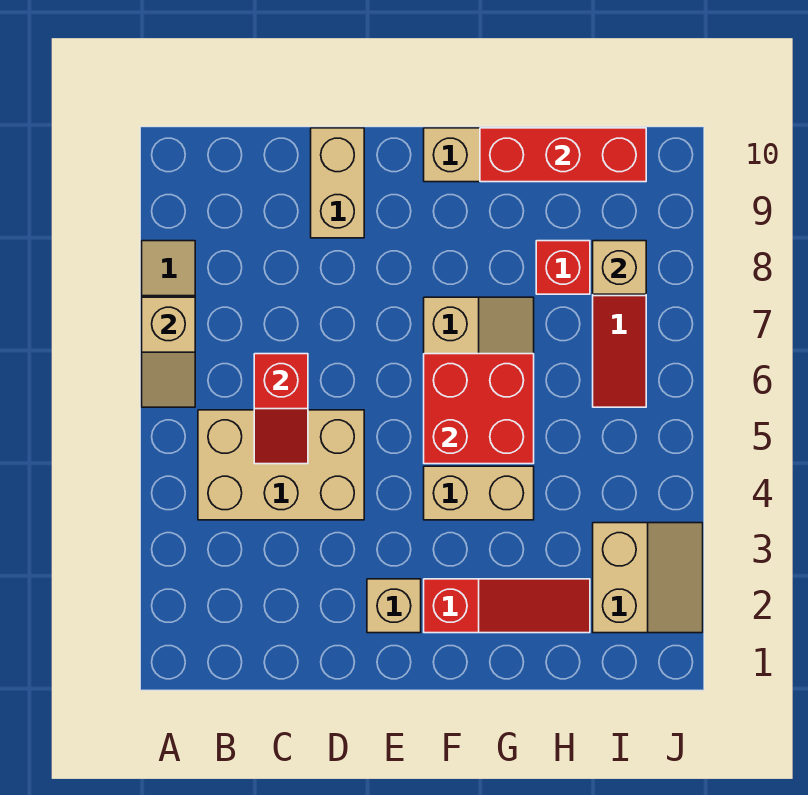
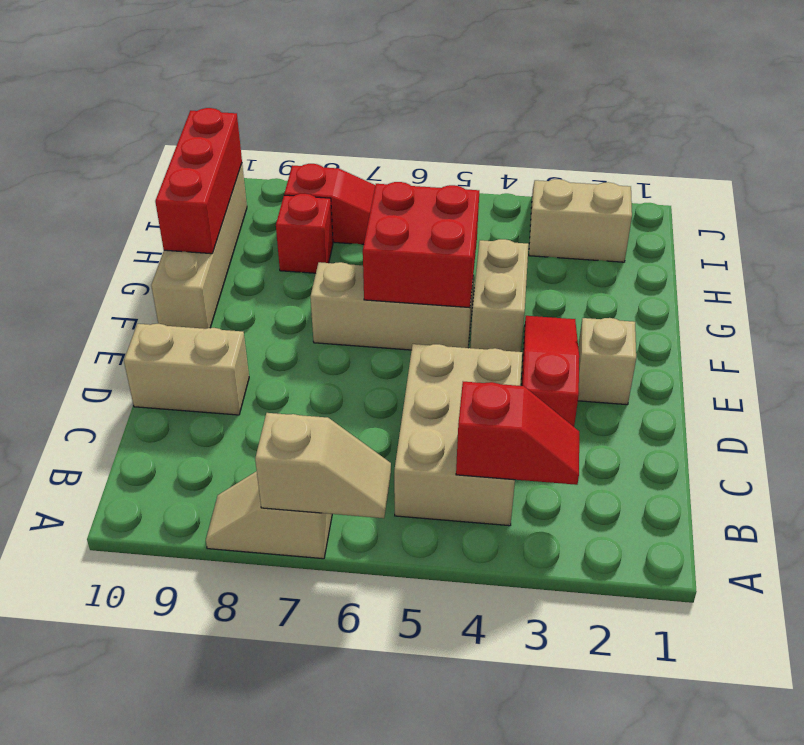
red 1x2 slope [254,354,308,464] -> red 1x2 slope moved to [456,382,579,485]
red 1x3 slope [424,579,590,633] -> red 1x3 slope moved to [521,316,579,427]
tan 1x1 brick [593,241,646,294] -> none

